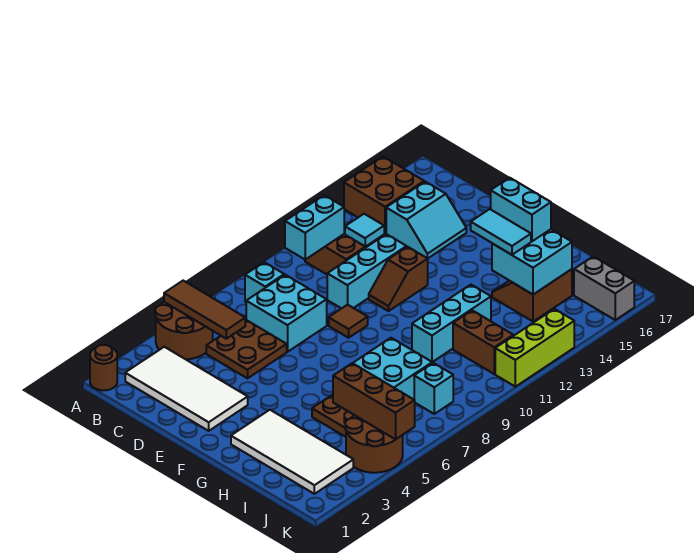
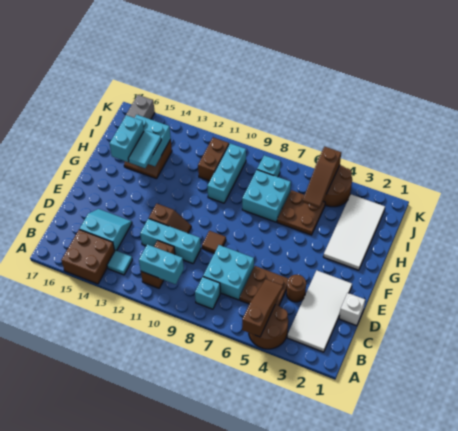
brown 1x1 round brick [90,345,117,390] -> brown 1x1 round brick moved to [287,274,306,302]
brown 1x3 tile [164,281,245,339] -> brown 1x3 slope [242,279,283,337]
none -> white 1x1 brick [339,293,365,326]
cyan 1x3 brick [412,285,491,362] -> cyan 1x3 brick turned to [207,143,246,203]
brown 1x3 brick [333,363,415,439] -> brown 1x3 slope [303,147,341,208]
lime 1x3 brick [495,309,574,387] -> none

